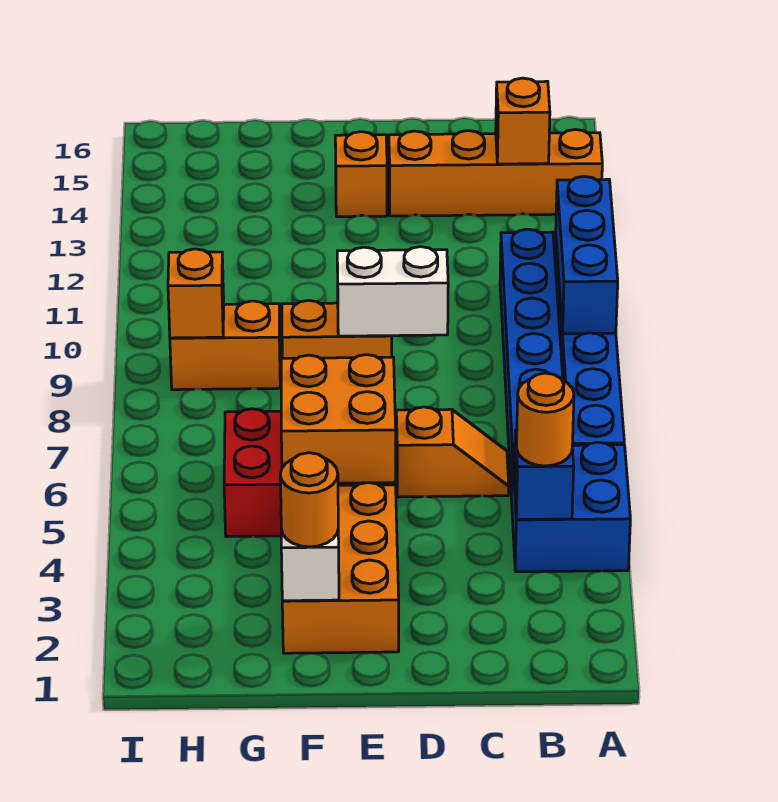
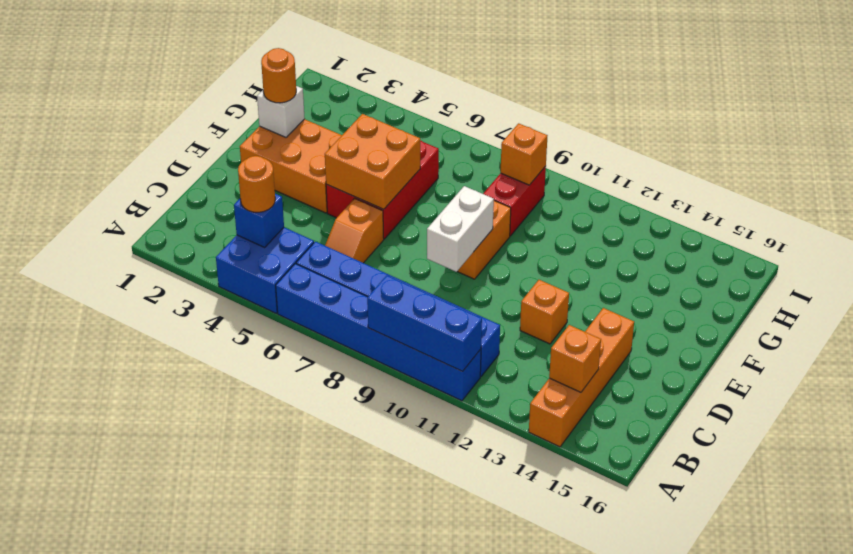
orange 1x1 brick [335,132,387,217] -> orange 1x1 brick moved to [520,280,569,344]
orange 1x2 brick [170,301,280,390] -> red 1x2 brick [483,166,546,236]

